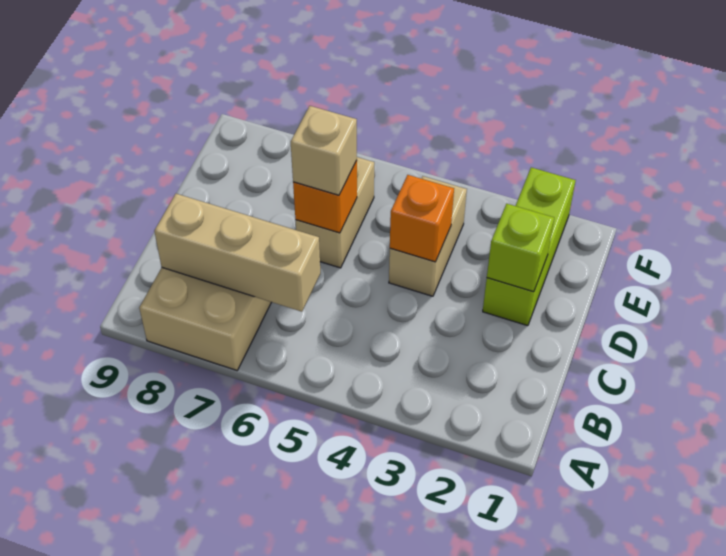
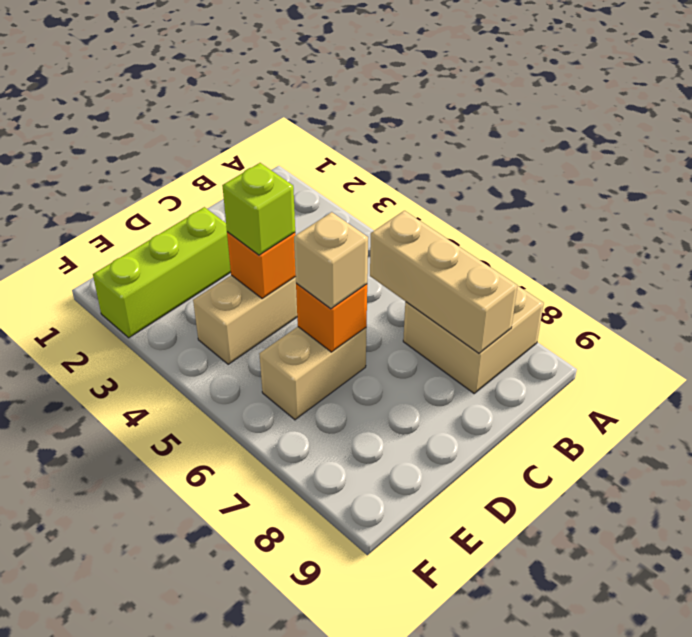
lime 1x1 brick [487,204,554,292] -> lime 1x1 brick moved to [222,163,295,255]

